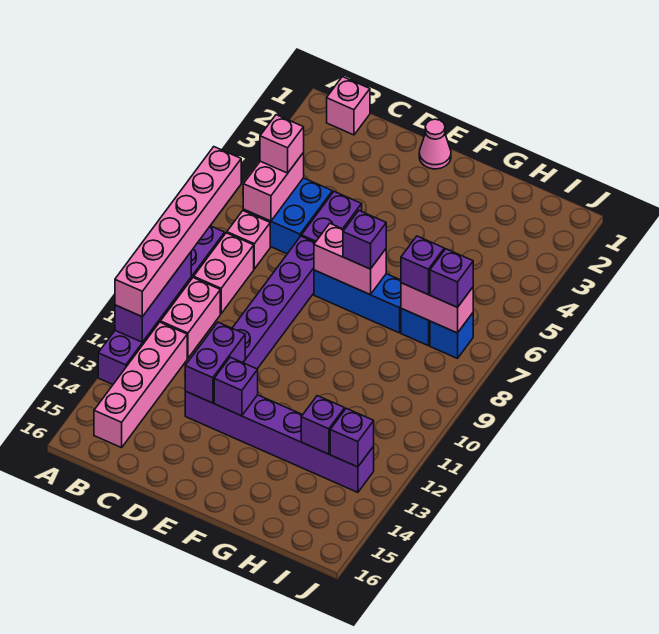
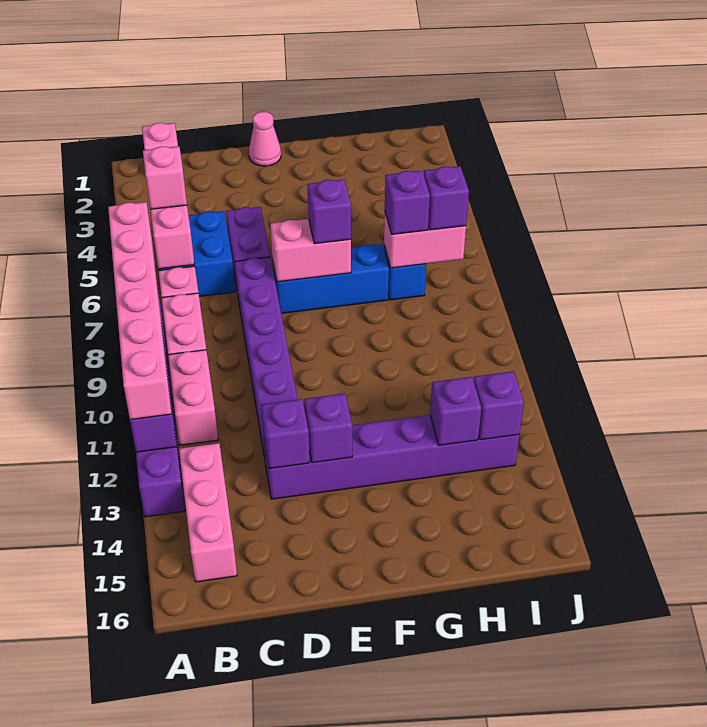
pink 1x4 brick [94,322,187,448] -> pink 1x3 brick [179,443,237,582]
purple 1x2 brick [185,322,245,403] -> purple 1x1 brick [261,399,310,469]
blue 1x1 brick [430,313,473,358] -> none

